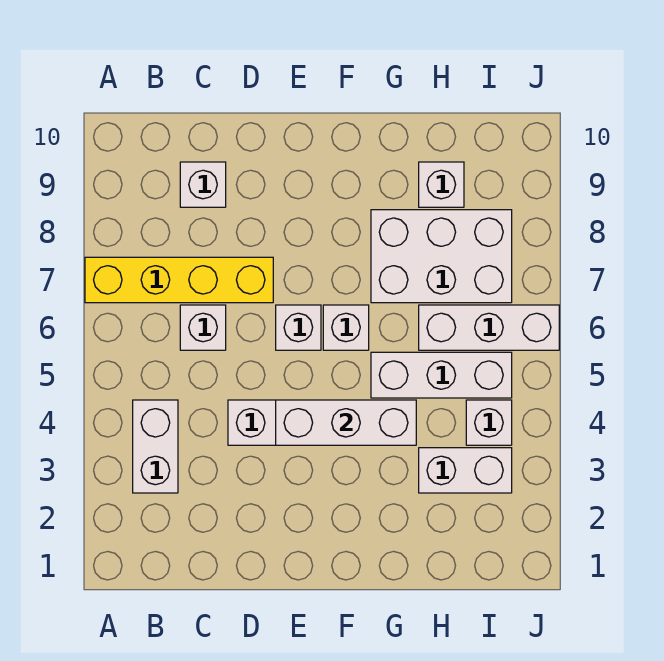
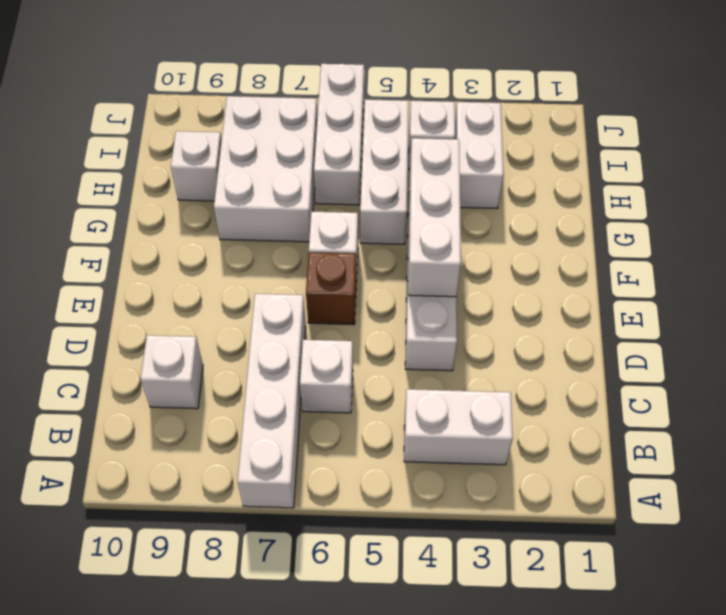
yellow 1x4 brick [85,257,273,303] -> white 1x4 brick [238,294,306,508]
white 1x1 brick [276,305,321,350] -> brown 1x1 brick [306,252,356,325]

